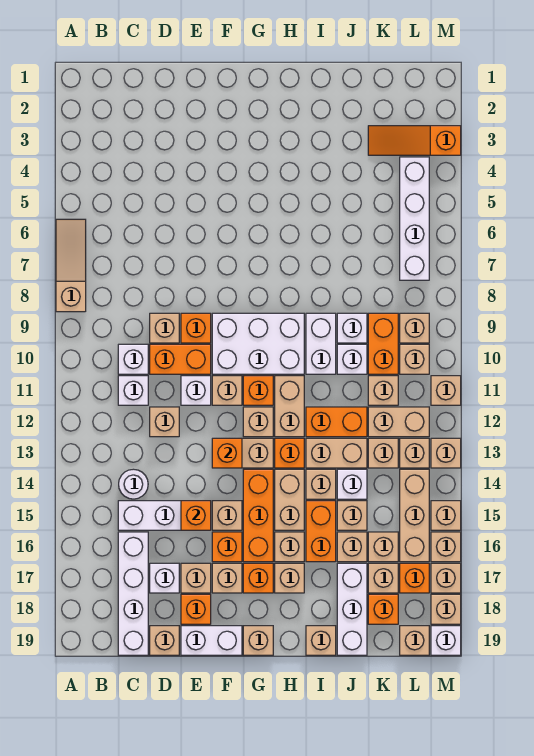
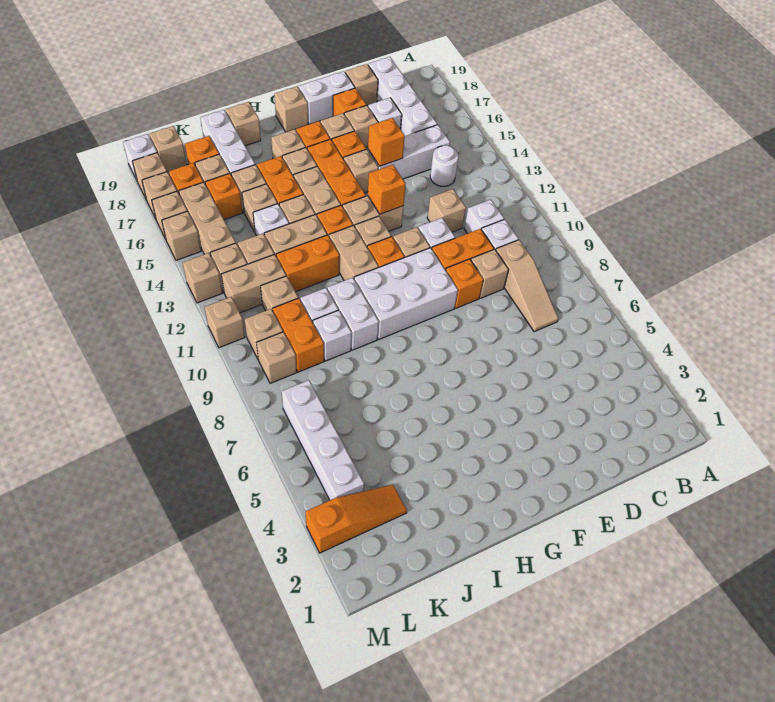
tan 1x3 slope [56,219,86,312] -> tan 1x3 slope moved to [496,240,558,332]
tan 1x1 brick [368,532,398,562] -> orange 1x1 brick [205,173,243,220]

